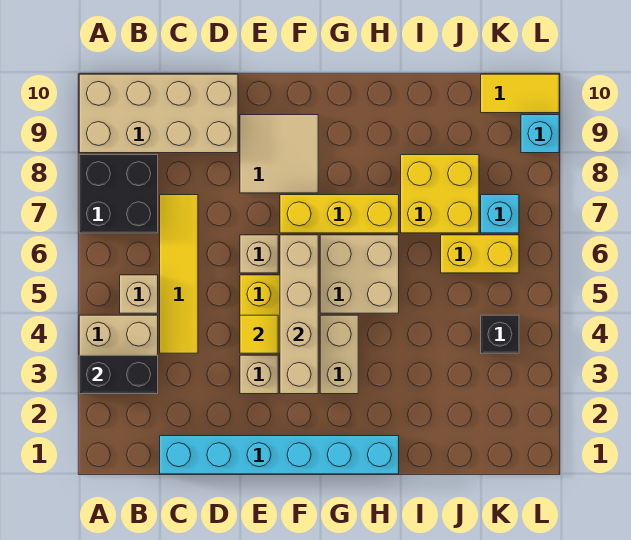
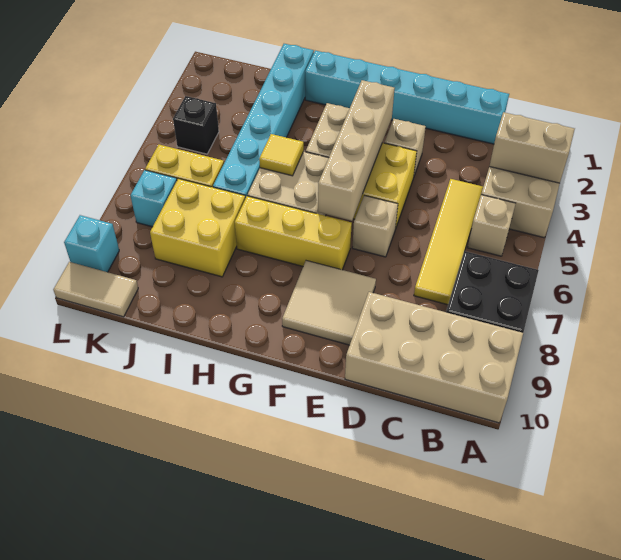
black 1x2 brick [79,355,158,394] -> tan 1x2 brick [489,112,575,183]
yellow 1x1 tile [240,315,278,353] -> yellow 1x1 tile moved to [259,134,304,176]
none -> cyan 1x6 brick [213,44,314,198]
yellow 1x2 tile [481,74,559,113] -> tan 1x2 tile [53,262,138,317]

